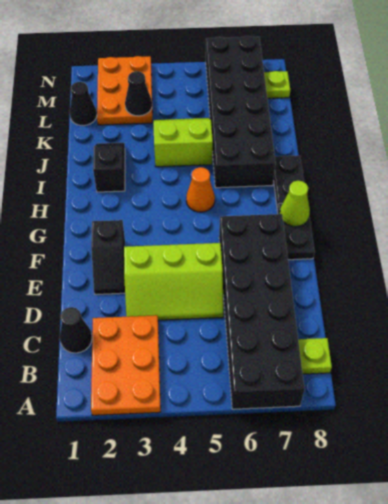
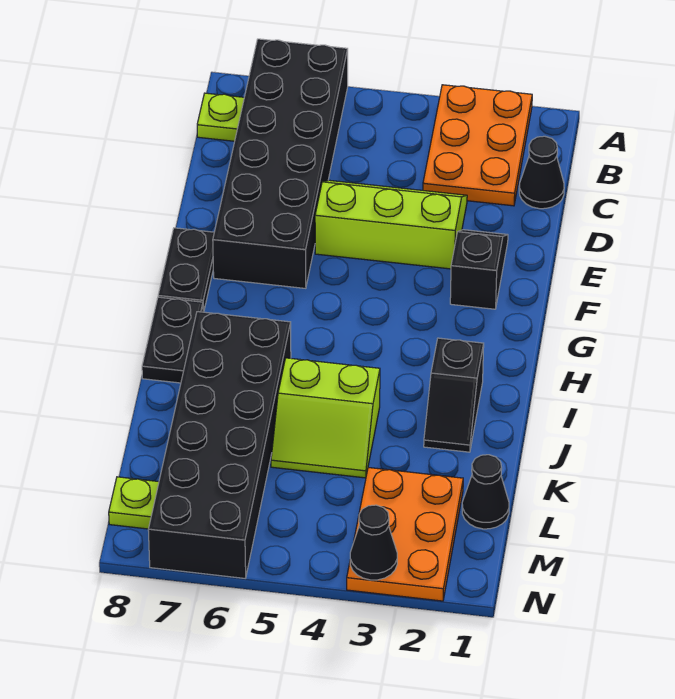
lime 1x1 cone [280,181,310,226] -> none
orange 1x1 cone [186,167,215,212] -> none
black 1x1 cone [125,71,152,116] -> black 1x1 cone moved to [350,505,397,580]

